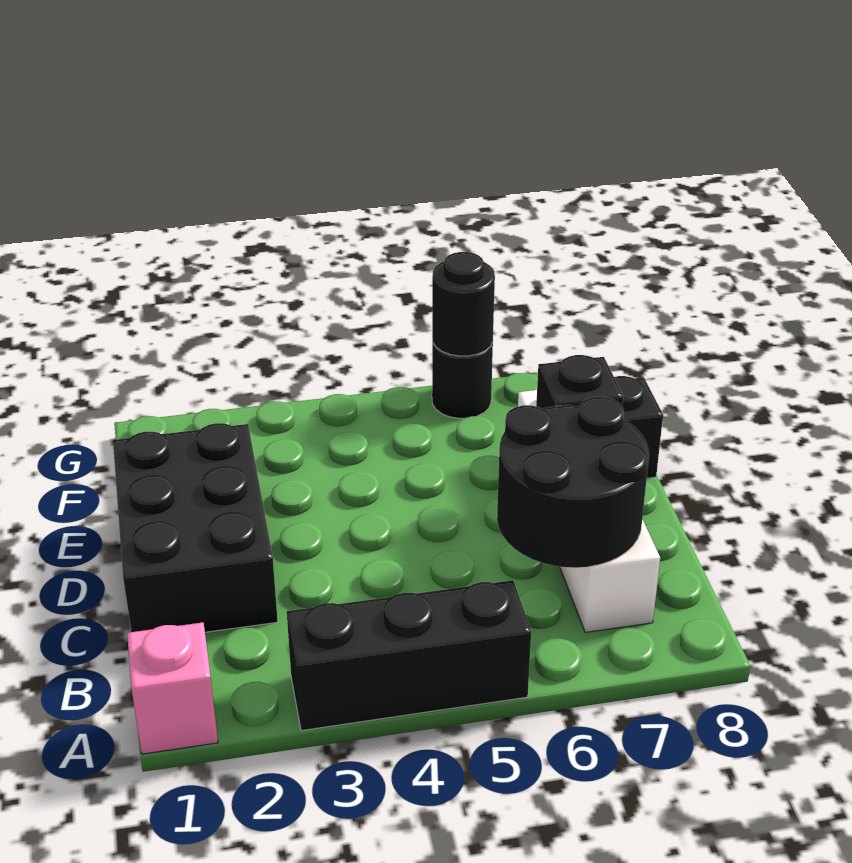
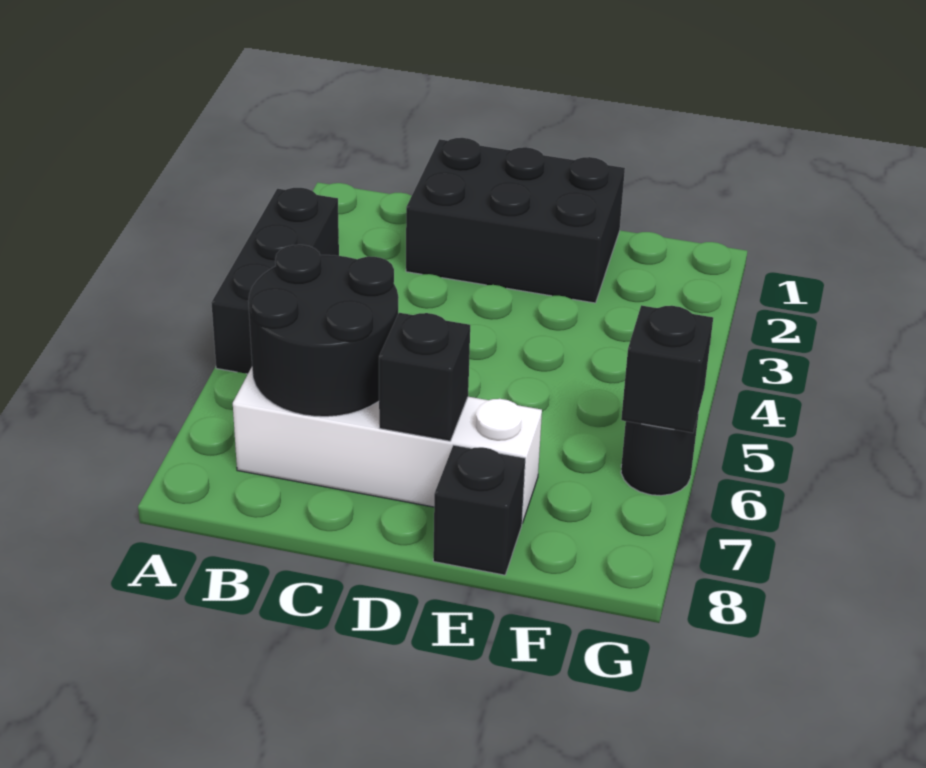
pink 1x1 brick [127,623,218,754] -> none
black 1x1 round brick [432,252,495,356] -> black 1x1 brick [621,305,713,433]

